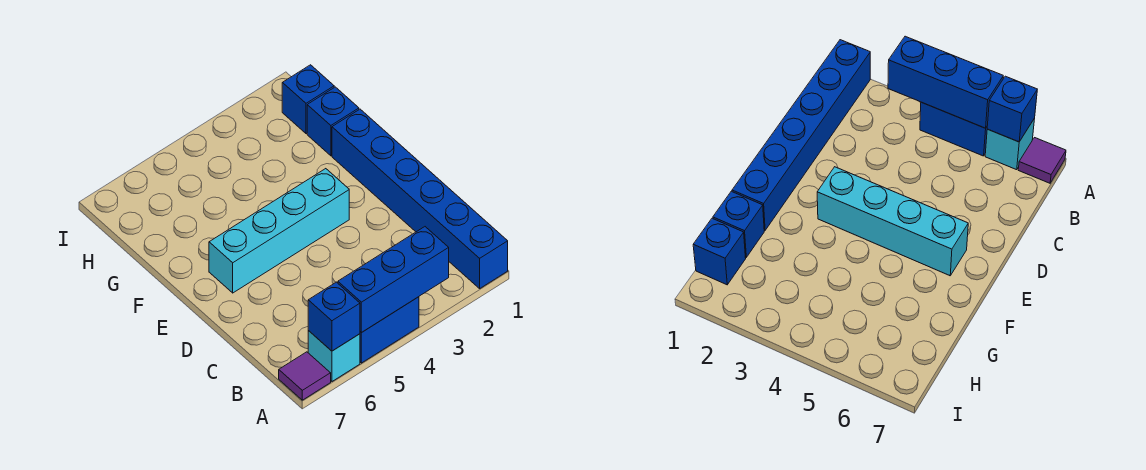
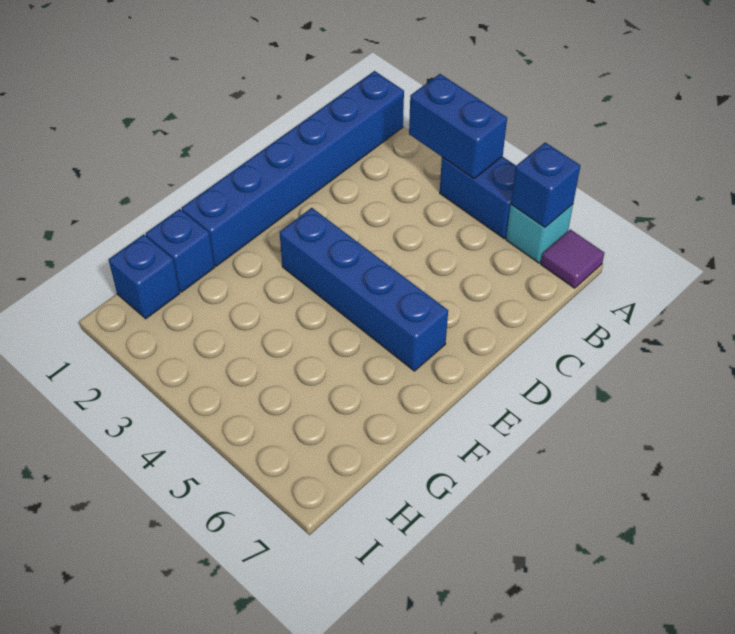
blue 1x3 brick [338,227,449,333] -> blue 1x2 brick [409,74,507,179]
cyan 1x4 brick [209,169,349,293] -> blue 1x4 brick [279,208,448,371]

